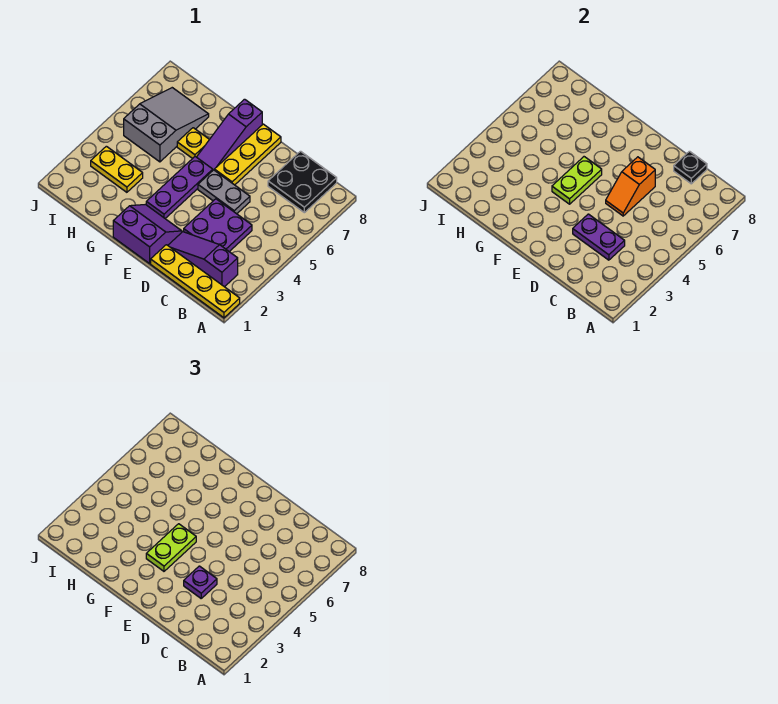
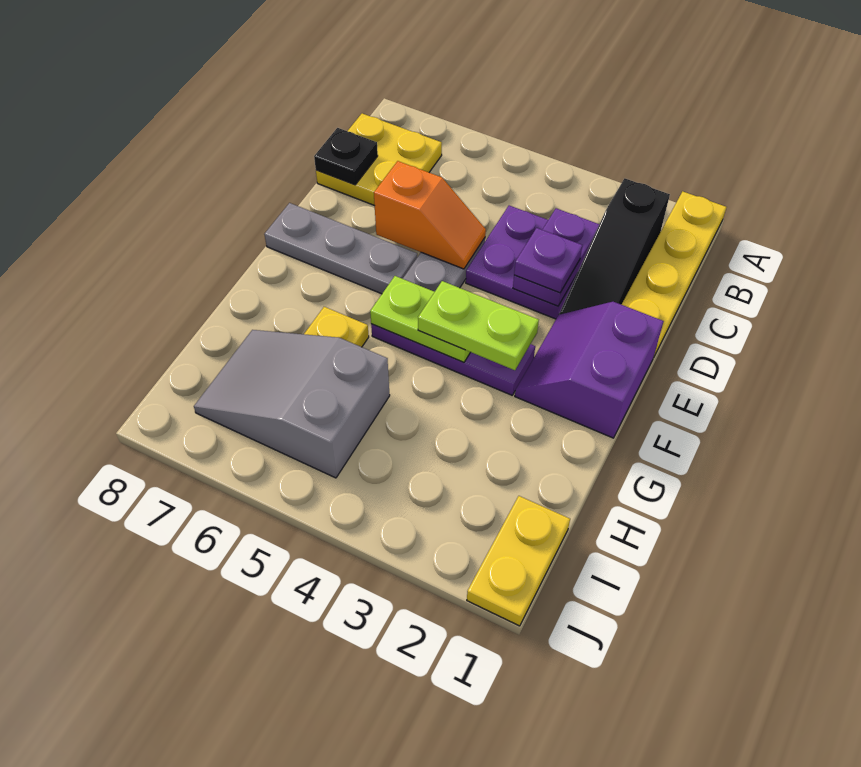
purple 1x3 slope [168,232,238,287] -> black 1x3 slope [559,178,670,315]
black 2x2 plate [268,151,337,213] -> yellow 2x2 plate [316,113,442,206]
yellow 1x3 plate [214,124,281,185] -> grey 1x3 plate [264,203,417,294]
purple 1x3 slope [197,99,262,170] -> none
yellow 1x2 plate [91,146,143,192] -> yellow 1x2 plate moved to [467,496,570,626]

